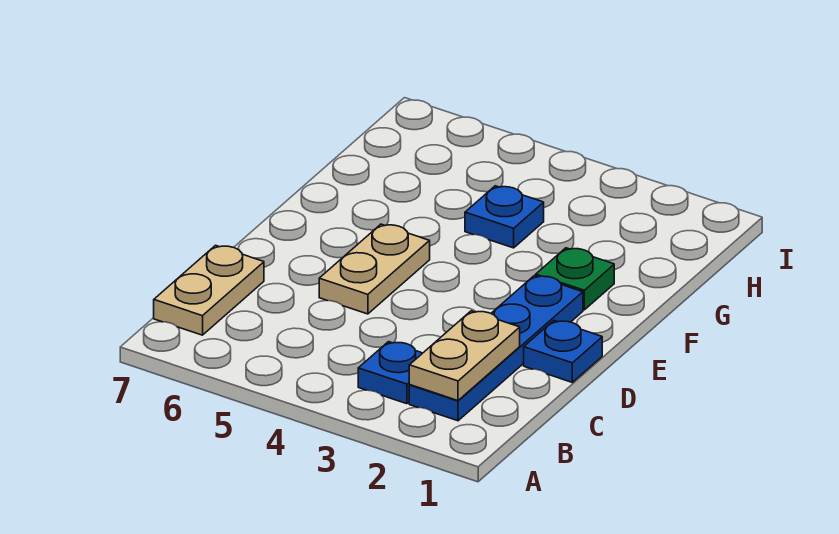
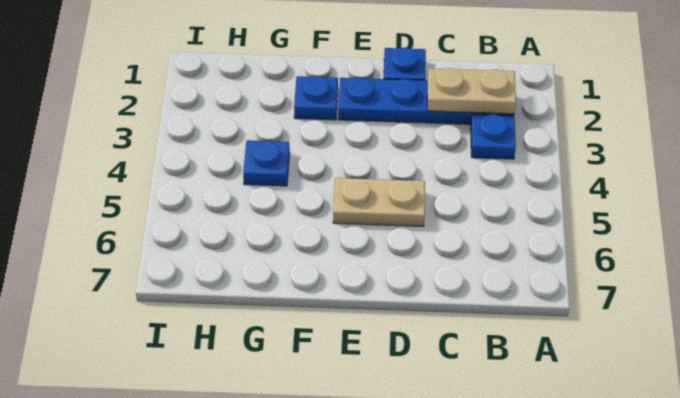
tan 1x2 plate [154,245,264,335] -> none
green 1x1 plate [536,248,614,310] -> blue 1x1 plate [294,76,338,120]

